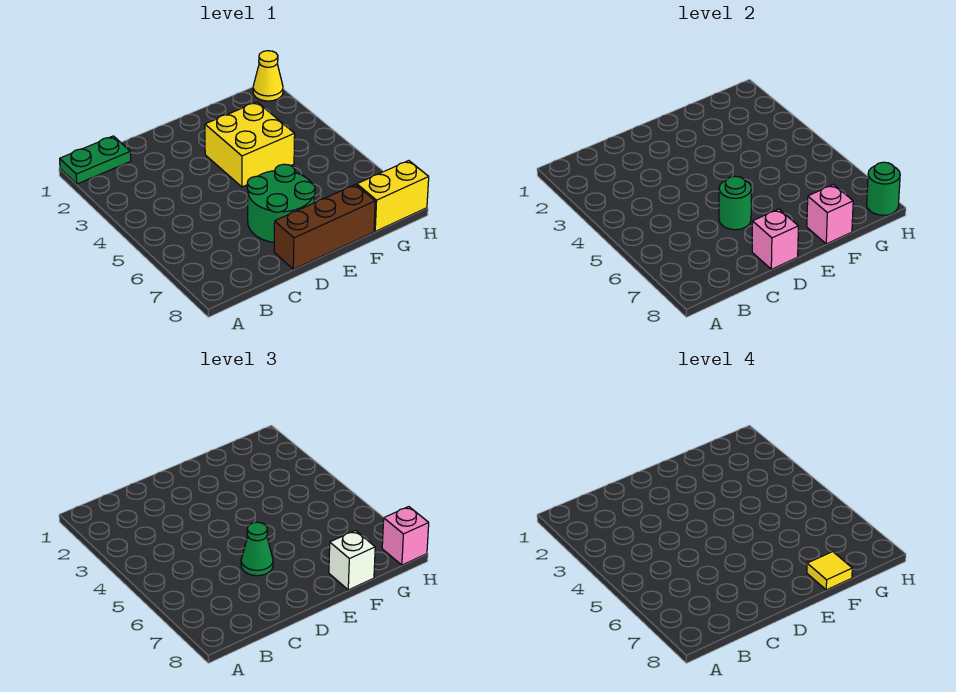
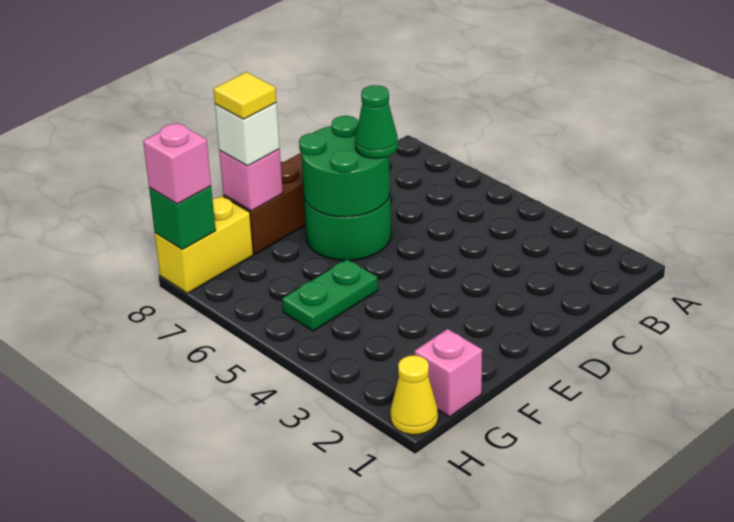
green 1x2 plate [60,136,131,184] -> green 1x2 plate moved to [282,259,378,331]
green 1x1 round brick [719,176,751,230] -> green 2x2 round brick [299,116,390,217]
pink 1x1 brick [752,209,798,269] -> pink 1x1 brick moved to [415,329,482,417]
yellow 2x2 brick [205,102,295,187] -> none
green 1x1 round brick [867,162,900,215] -> green 1x1 brick [149,186,216,250]

